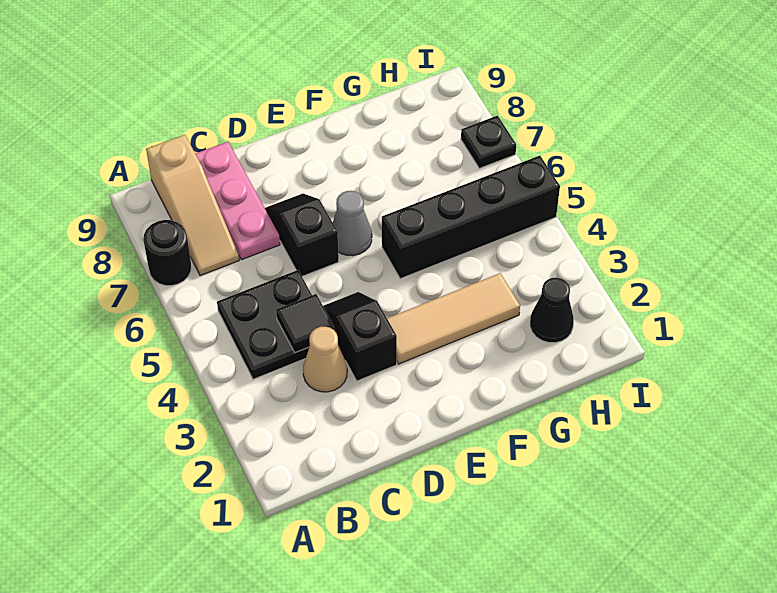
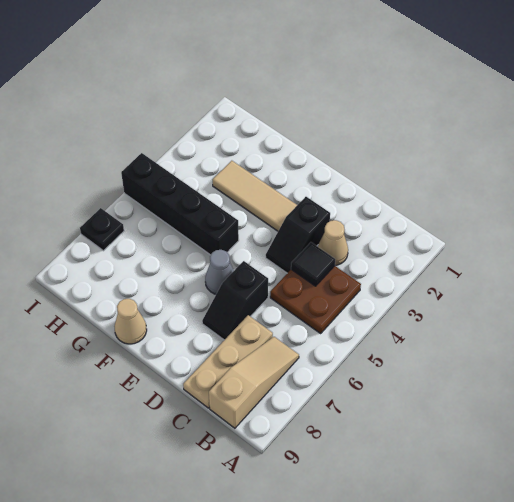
black 1x1 round brick [143,220,191,286] -> none
black 2x2 plate [217,270,312,379] -> brown 2x2 plate [270,266,361,333]
pink 1x3 plate [195,142,280,260] -> tan 1x3 plate [183,315,273,408]
none -> tan 1x1 cone [114,299,147,344]
black 1x1 cone [530,278,574,343] -> none

